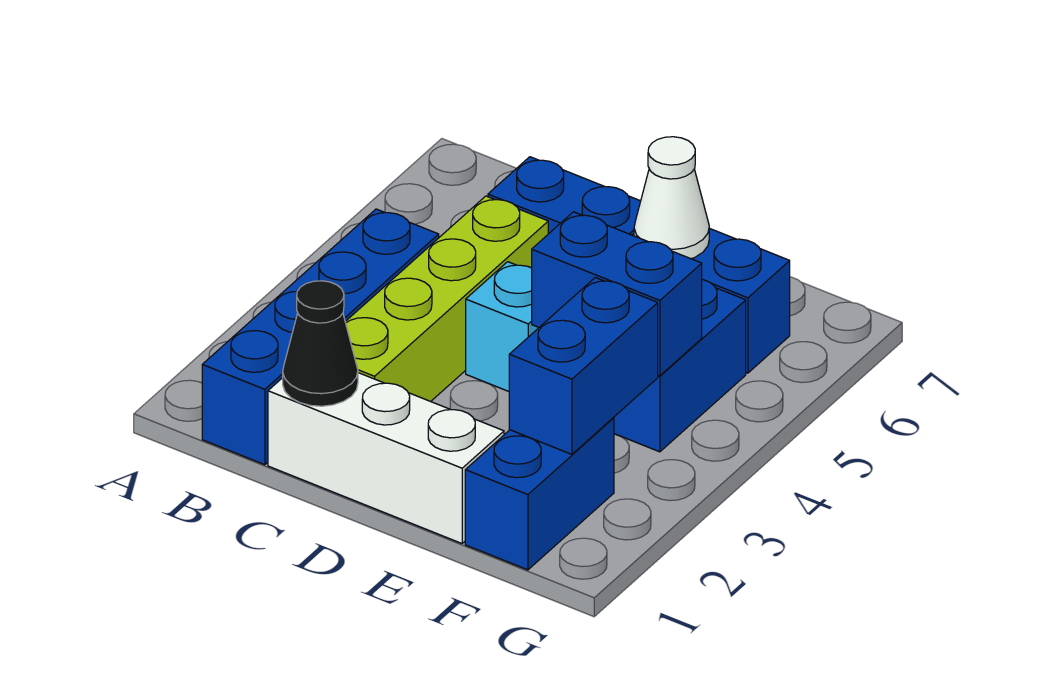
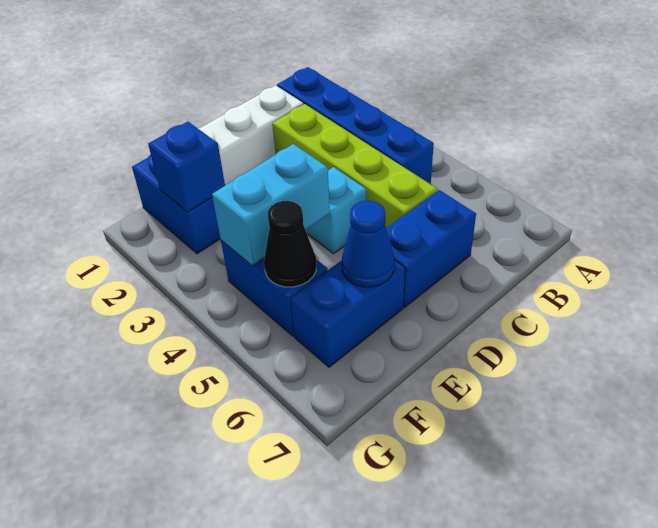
black 1x1 cone [283,281,358,406] -> black 1x1 cone moved to [264,201,316,287]
blue 1x2 brick [532,212,702,376] -> cyan 1x2 brick [212,144,330,266]
white 1x1 cone [634,137,709,259] -> blue 1x1 cone [342,201,394,287]
blue 1x2 brick [509,278,658,454] -> blue 1x1 brick [148,122,225,212]

